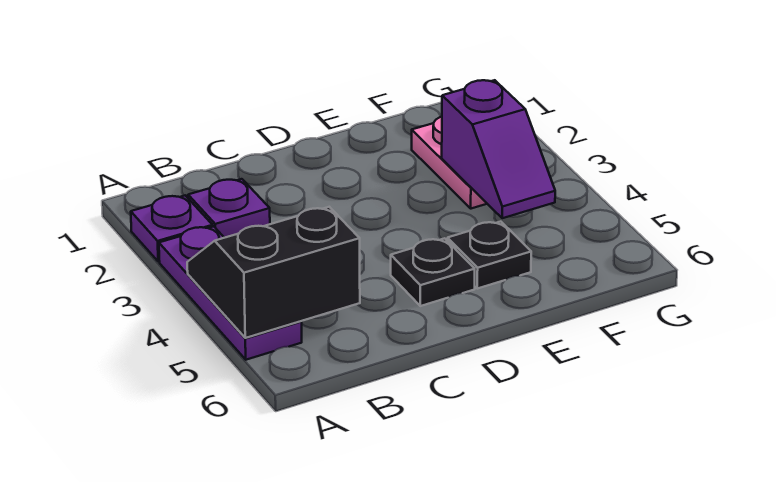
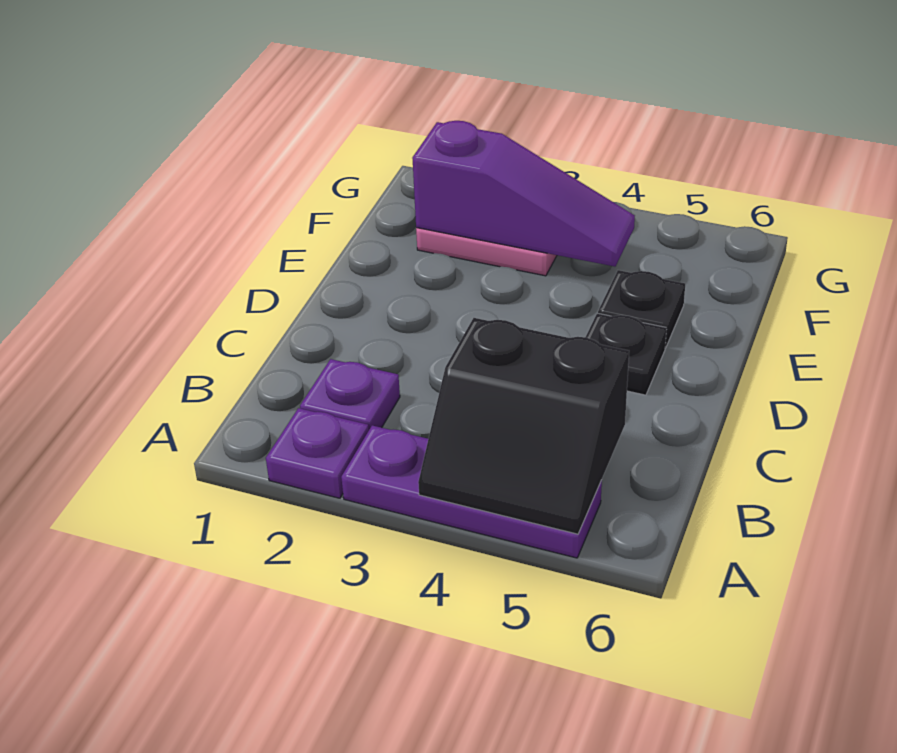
black 2x2 slope [187,207,360,338] -> black 2x2 slope turned to [418,318,629,534]
purple 1x2 slope [442,80,555,218] -> purple 1x3 slope [412,121,635,267]

